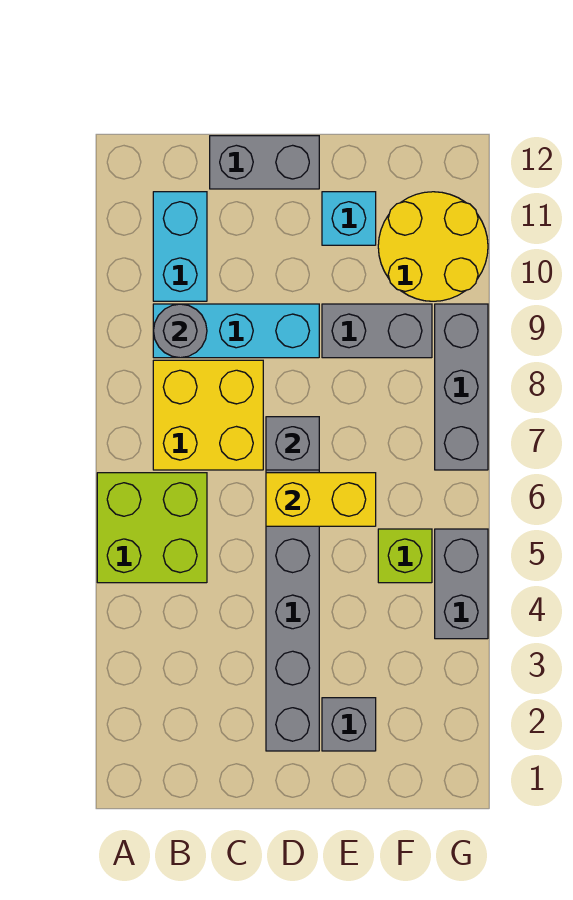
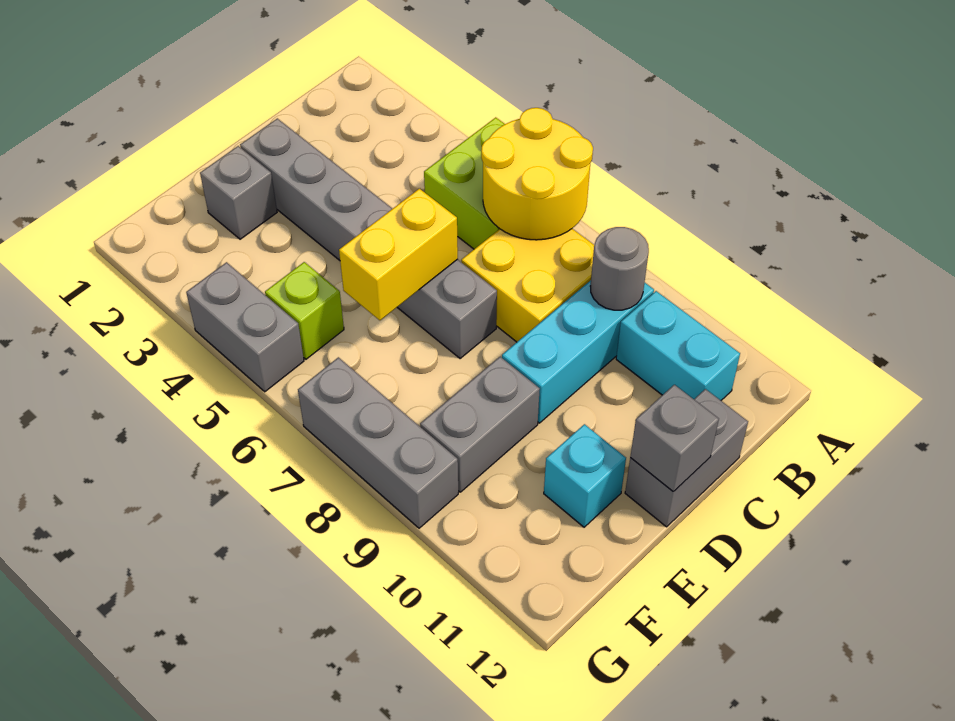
grey 1x1 brick [266,417,319,470] -> grey 1x1 brick moved to [630,385,719,491]
yellow 2x2 round brick [378,192,488,301] -> yellow 2x2 round brick moved to [481,108,593,240]

